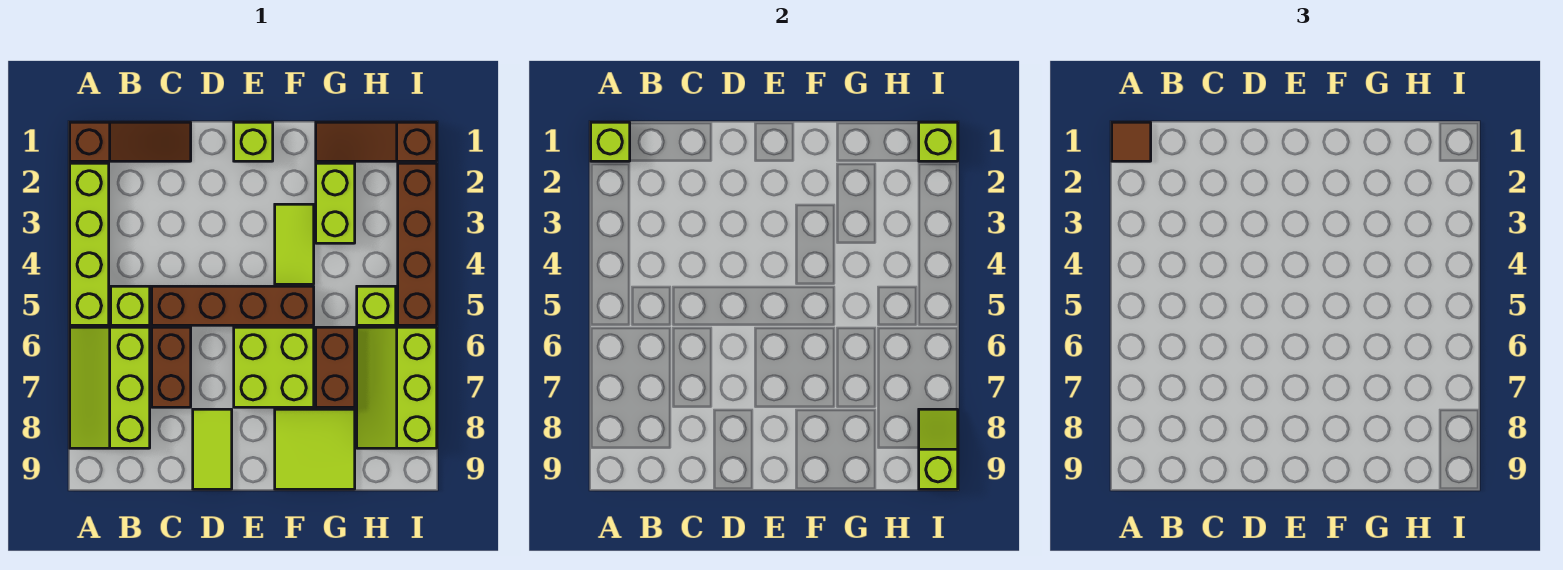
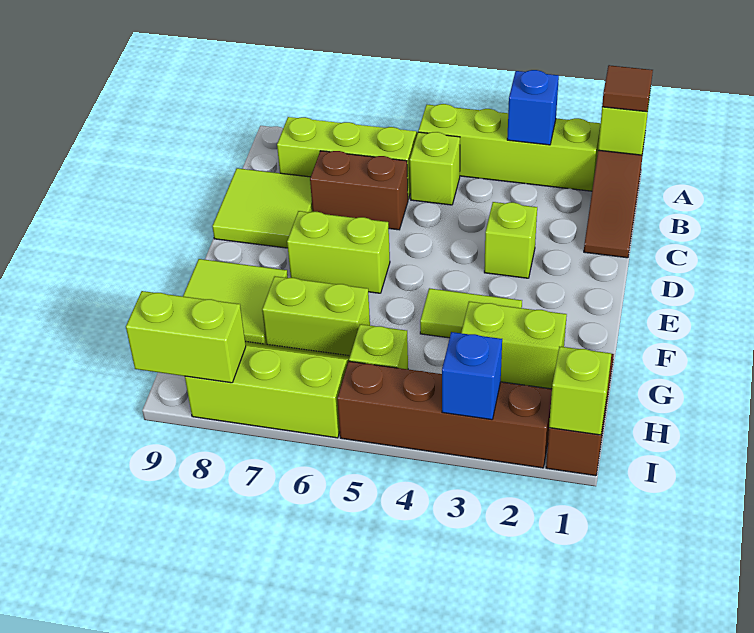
none -> blue 1x1 brick [507,70,559,145]
brown 1x4 brick [152,286,314,325] -> none
lime 1x2 tile [193,409,232,489] -> lime 2x2 tile [212,168,313,248]
lime 1x1 brick [234,122,273,161] -> lime 1x1 brick moved to [484,202,537,278]
lime 2x2 brick [234,327,314,407] -> lime 1x2 brick [287,211,390,293]
brown 1x2 brick [316,327,355,407] -> lime 1x2 brick [262,276,370,356]
none -> blue 1x1 brick [442,332,502,420]
lime 1x2 slope [919,409,958,489] -> lime 1x2 brick [126,291,246,383]

